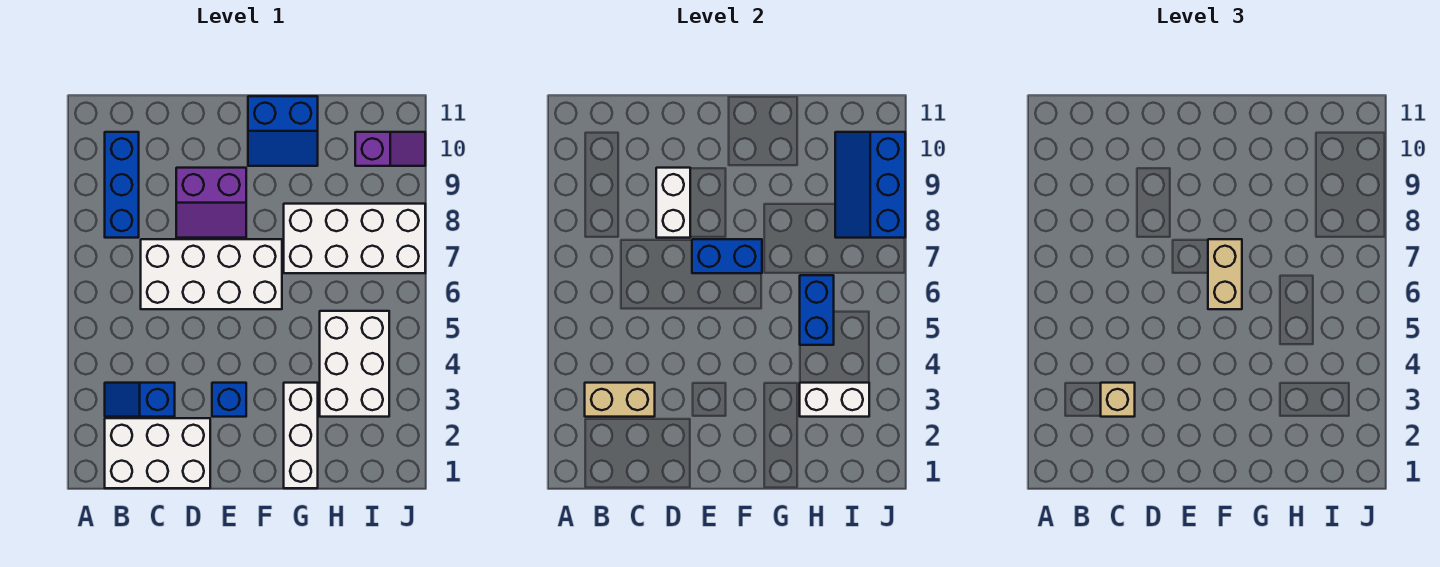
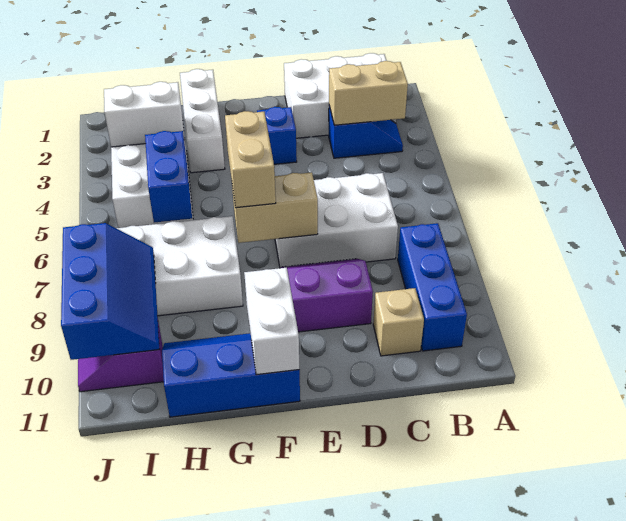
tan 1x1 brick [1101,383,1135,417] -> tan 1x1 brick moved to [373,288,424,356]
white 2x4 brick [141,239,282,309] -> white 2x3 brick [275,173,398,267]
white 1x2 brick [656,168,690,238] -> white 1x2 brick moved to [244,268,299,375]
blue 1x2 brick [692,239,762,273] -> tan 1x2 brick [232,172,318,243]
blue 2x2 slope [248,96,318,166] -> blue 2x3 slope [162,333,300,417]

